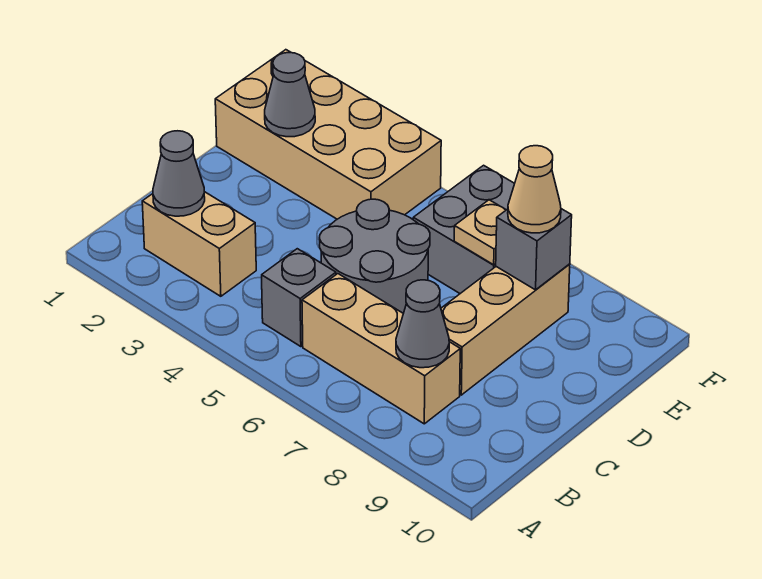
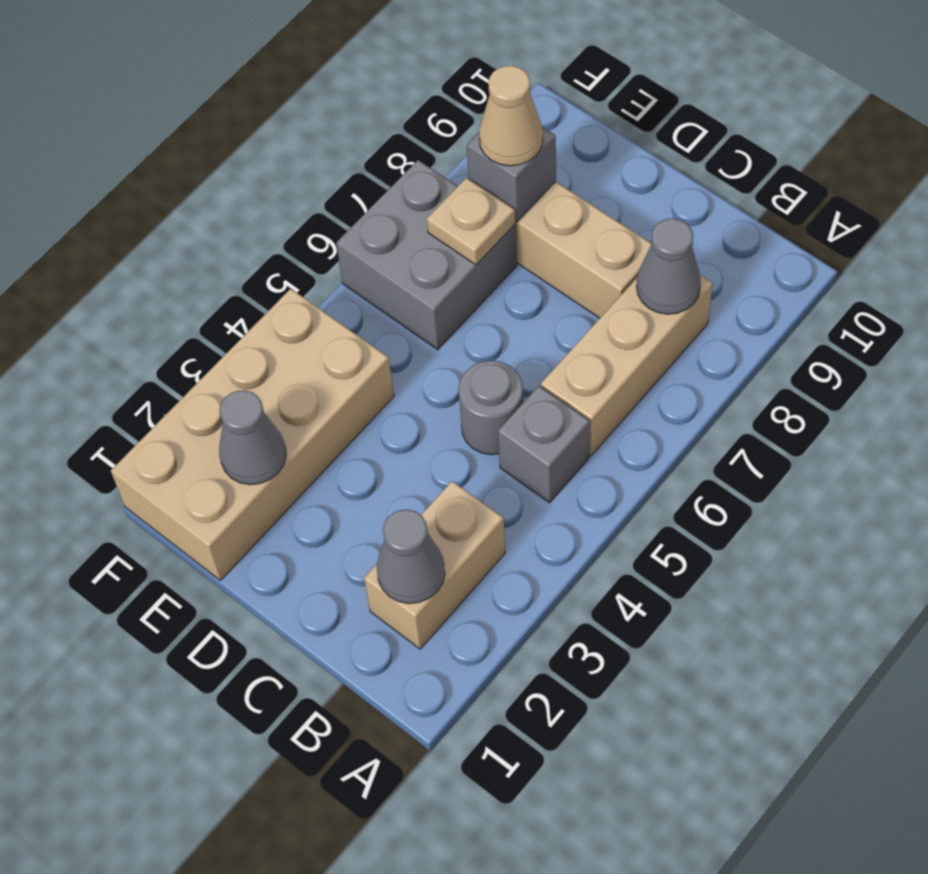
grey 2x2 round brick [320,199,430,313] -> grey 1x1 round brick [458,361,523,455]

